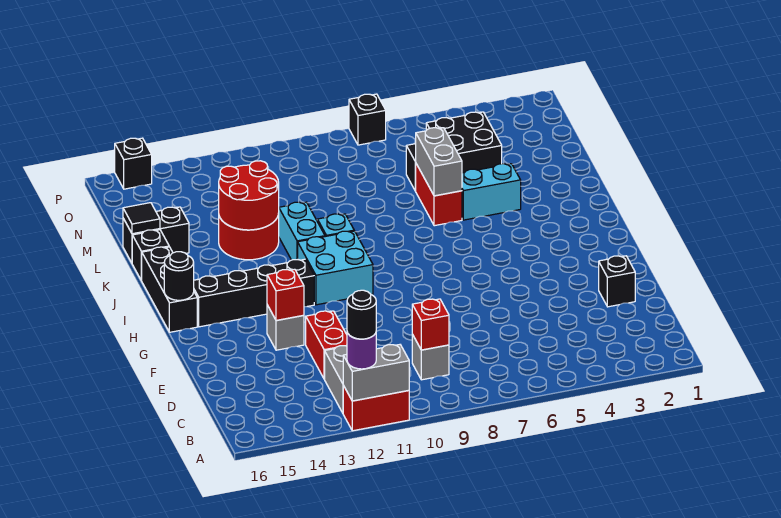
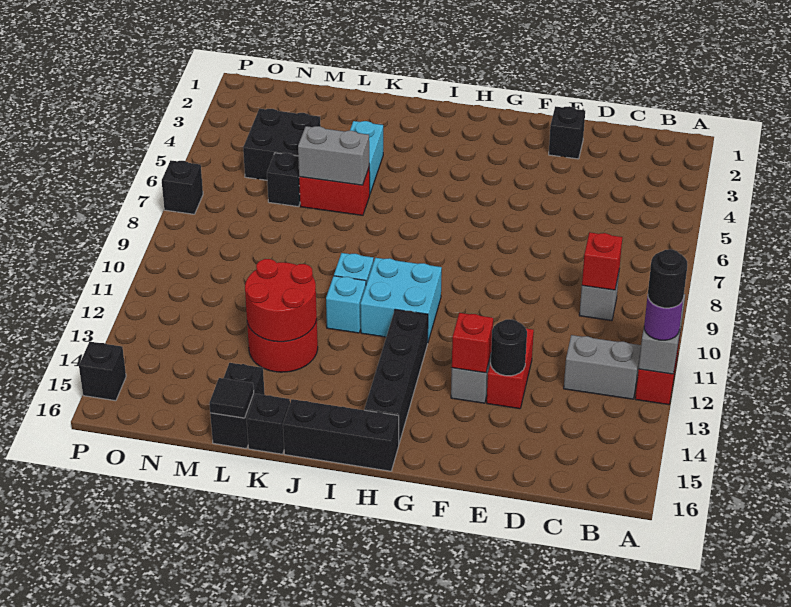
red 1x2 brick [306,311,347,379] -> red 1x2 brick turned to [487,328,534,409]
black 1x1 round brick [164,252,194,300] -> black 1x1 round brick moved to [491,319,527,376]
cyan 1x2 brick [278,202,325,260] -> cyan 1x1 brick [326,276,366,333]

